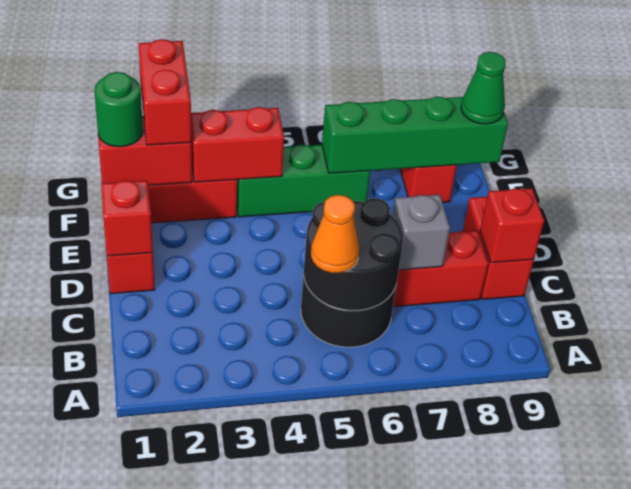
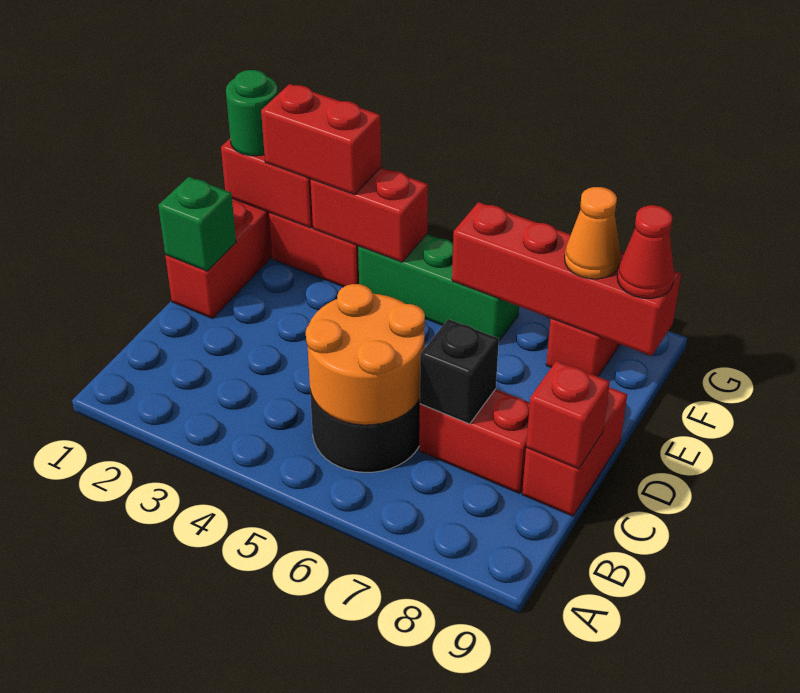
black 2x2 round brick [304,198,403,311] -> orange 2x2 round brick [306,284,425,425]
orange 1x1 cone [311,195,359,273] -> orange 1x1 cone moved to [565,187,620,279]
grey 1x1 brick [393,195,450,270] -> black 1x1 brick [420,319,499,424]
red 1x1 brick [101,180,153,256] -> green 1x1 brick [158,177,236,271]
red 1x2 brick [139,39,191,145] -> red 1x2 brick turned to [261,84,381,195]
green 1x4 brick [322,97,508,173] -> red 1x4 brick [452,202,681,356]
green 1x1 cone [461,52,505,124] -> red 1x1 cone [617,205,674,298]

